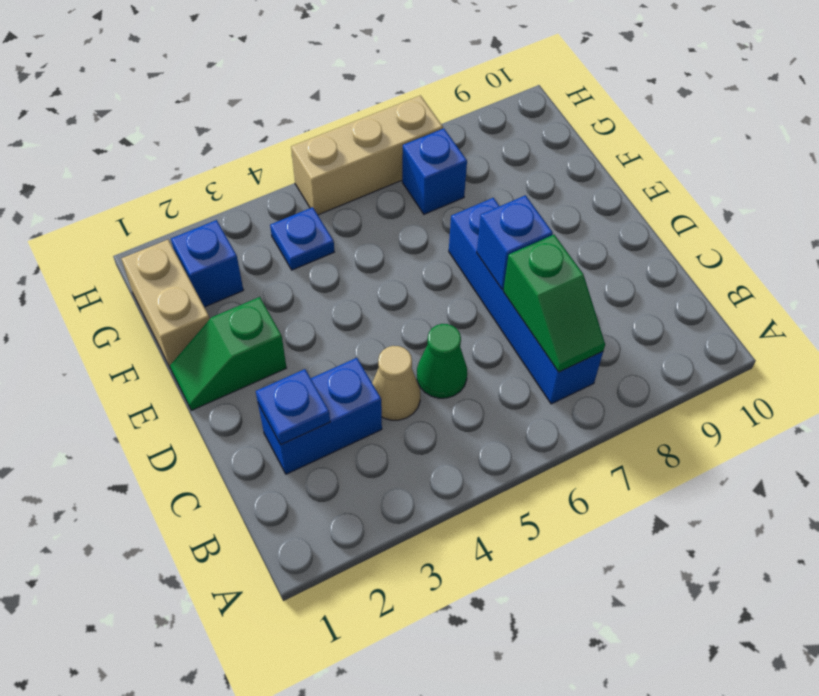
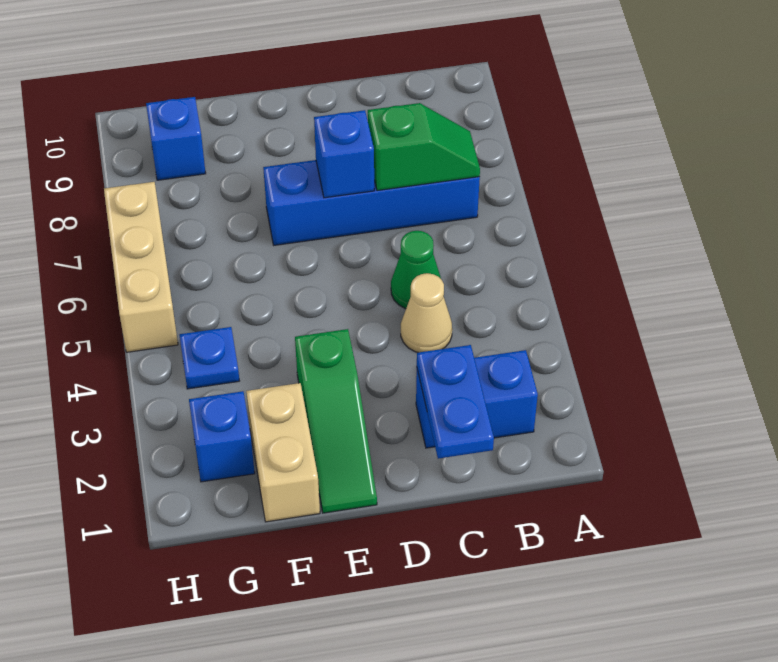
blue 1x2 brick [258,358,382,474] -> blue 1x2 brick turned to [416,350,538,448]
blue 1x1 plate [256,369,330,445] -> blue 1x2 plate [417,345,494,459]
green 1x2 slope [170,297,287,410] -> green 1x3 slope [295,329,377,513]
tan 1x2 brick [121,240,210,369] -> tan 1x2 brick turned to [246,383,320,522]
blue 1x1 brick [402,128,467,214] -> blue 1x1 brick moved to [146,97,206,180]

